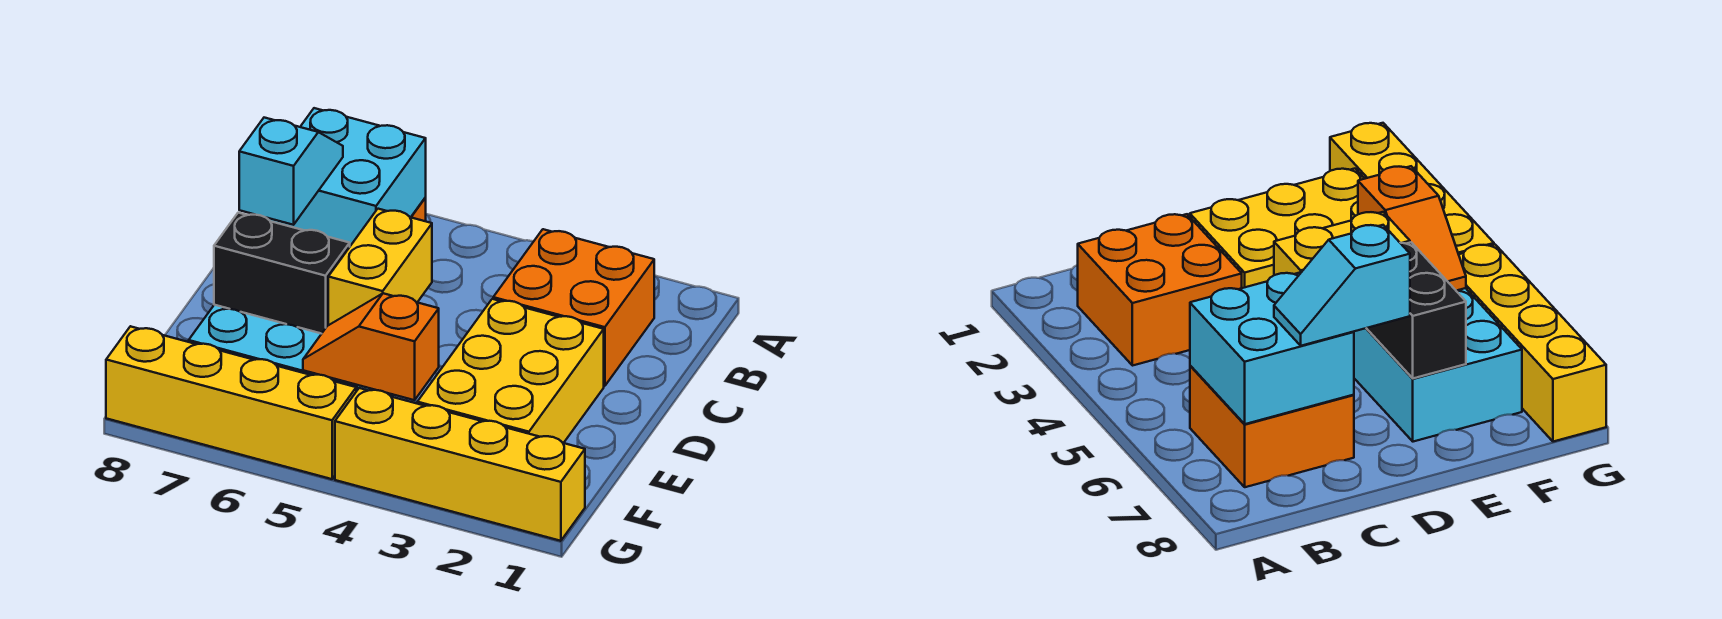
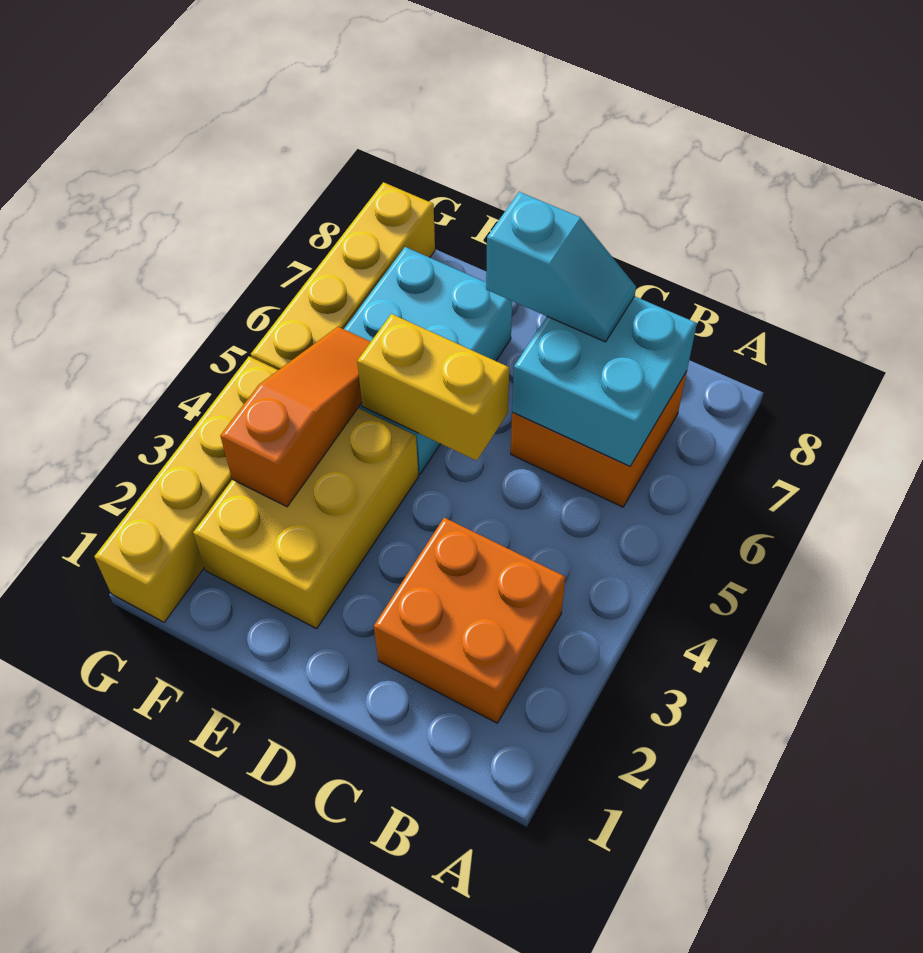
yellow 2x3 brick [417,299,604,443] -> yellow 2x3 brick turned to [193,408,419,629]
black 1x2 brick [214,213,350,334] -> none
orange 1x2 slope [303,293,439,400] -> orange 1x3 slope [220,327,370,507]

